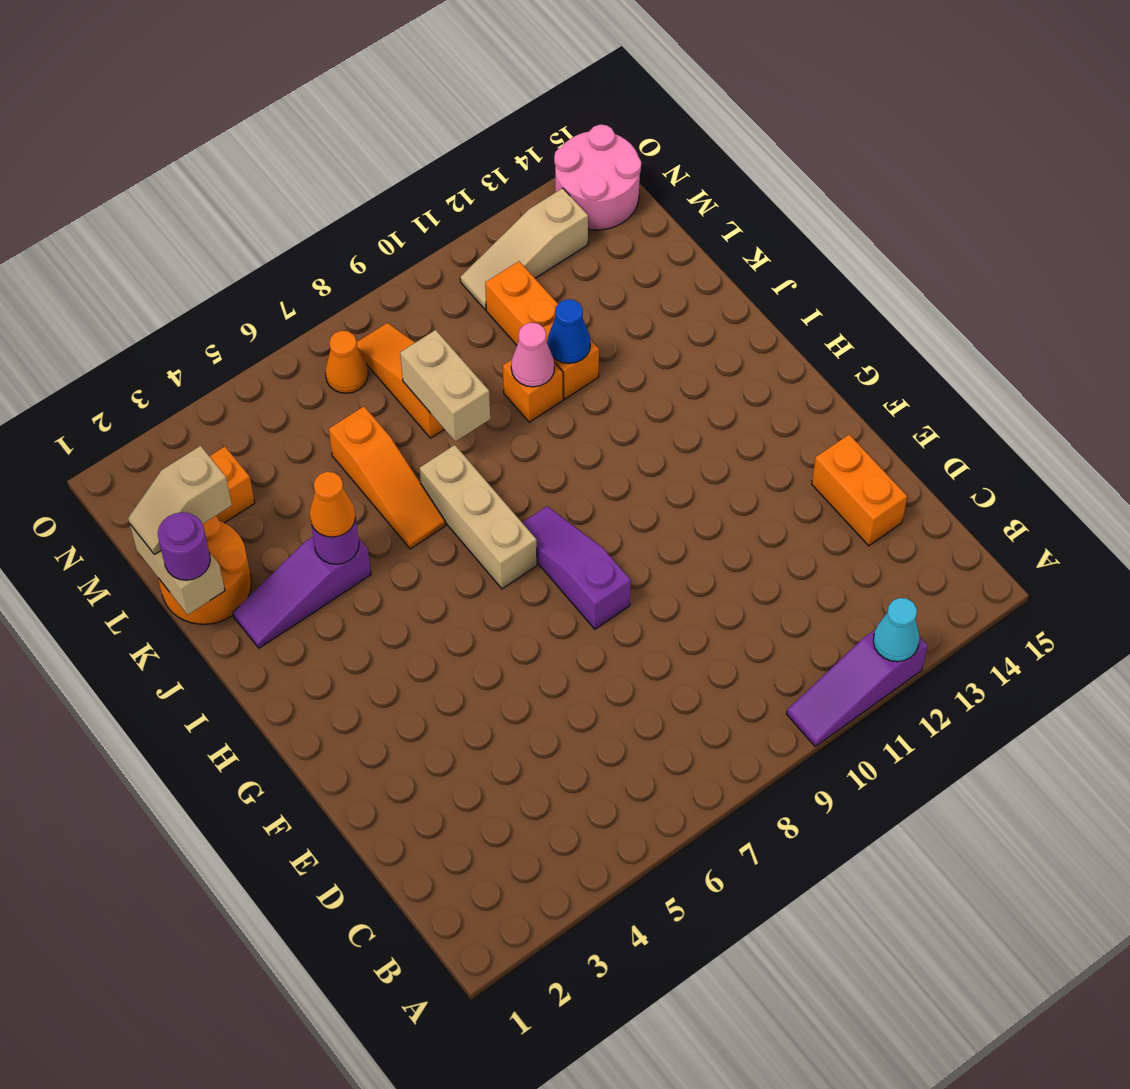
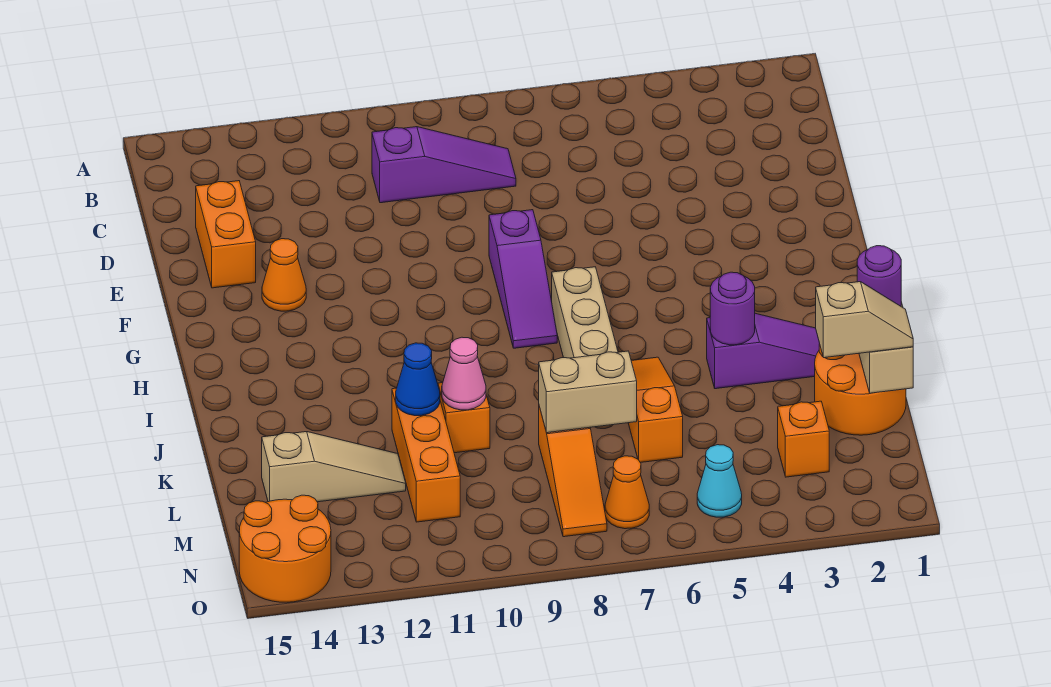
purple 1x3 slope [787,630,928,746] -> purple 1x3 slope moved to [372,127,516,203]
cyan 1x1 cone [873,598,920,662] -> cyan 1x1 cone moved to [697,445,742,517]
orange 1x1 cone [310,472,356,537] -> orange 1x1 cone moved to [262,239,306,311]
tan 1x2 brick [400,330,490,441] -> tan 1x2 brick turned to [539,351,637,433]
tan 1x3 slope [460,188,588,310] -> tan 1x3 slope moved to [262,432,406,502]
pink 2x2 round brick [554,125,641,230] -> orange 2x2 round brick [239,495,331,602]

